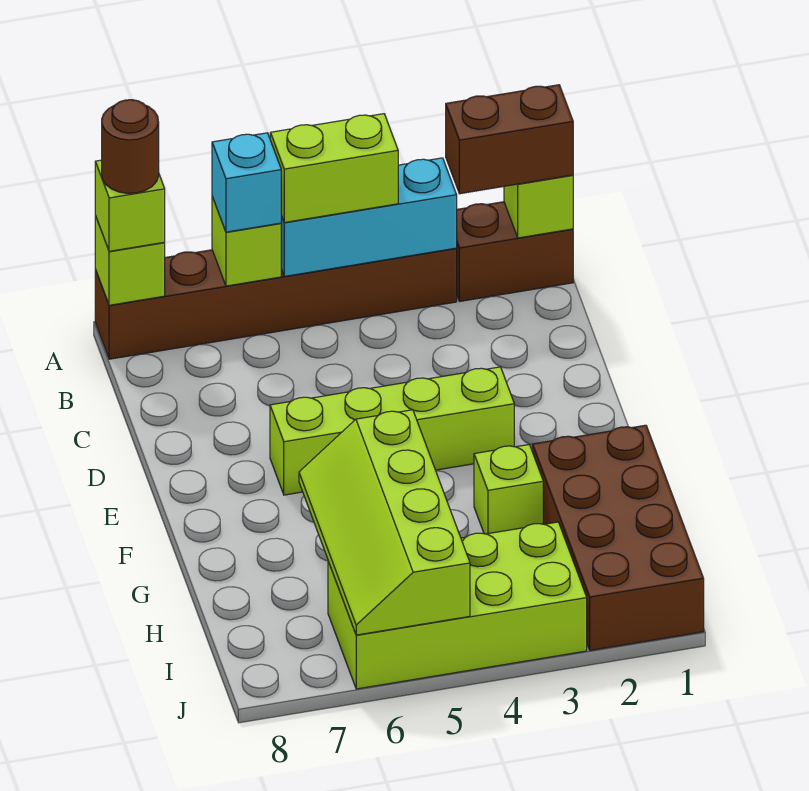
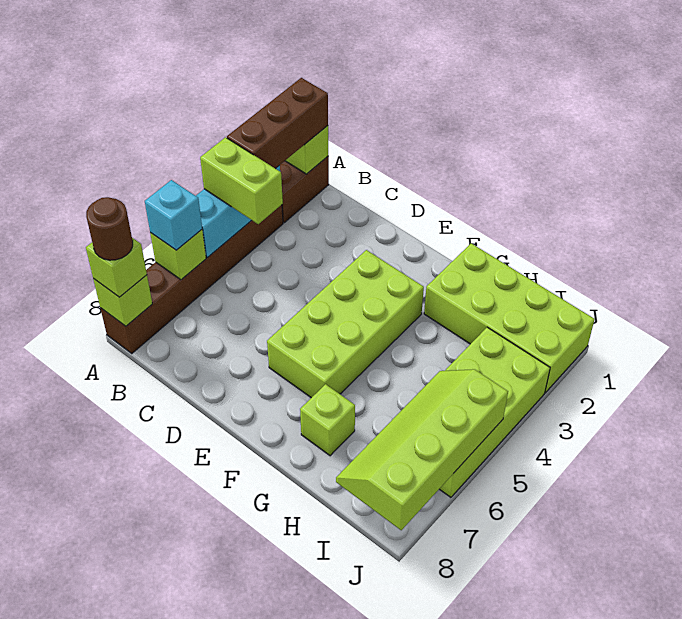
brown 1x2 brick [446,85,573,194] -> brown 1x3 brick [227,78,328,169]
lime 1x2 brick [270,114,398,223] -> lime 1x2 brick turned to [200,137,283,224]
lime 1x4 brick [270,367,514,495] -> lime 2x4 brick [267,250,424,398]
brown 2x4 brick [532,425,704,650] -> lime 2x4 brick [424,243,595,393]
lime 1x1 brick [474,444,543,534] -> lime 1x1 brick moved to [300,384,355,456]
lime 2x4 slope [299,410,470,635] -> lime 2x4 slope turned to [336,369,508,530]

